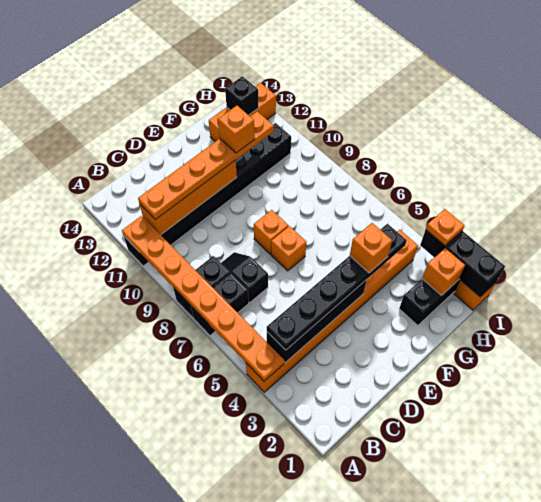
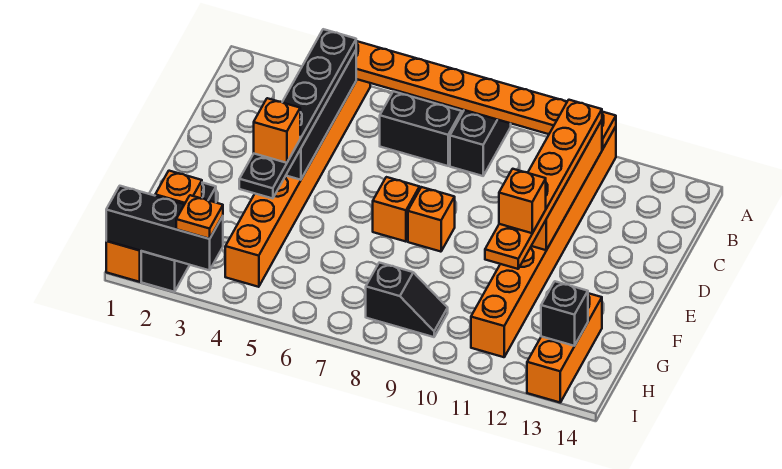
black 1x2 brick [191,273,249,335] -> black 1x2 brick turned to [380,91,462,166]
black 1x8 brick [124,123,291,266] -> orange 1x8 brick [471,127,616,357]
black 1x2 slope [221,252,268,302] -> black 1x2 slope moved to [366,263,448,337]

